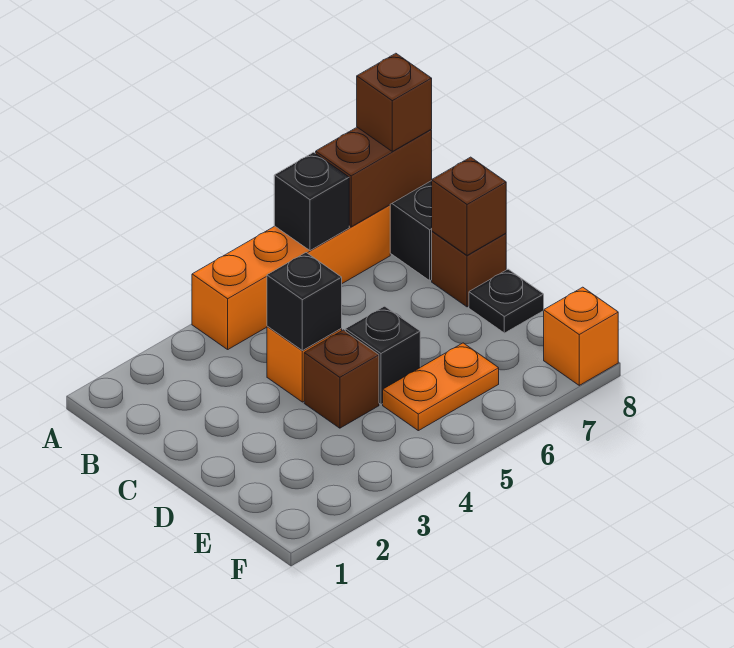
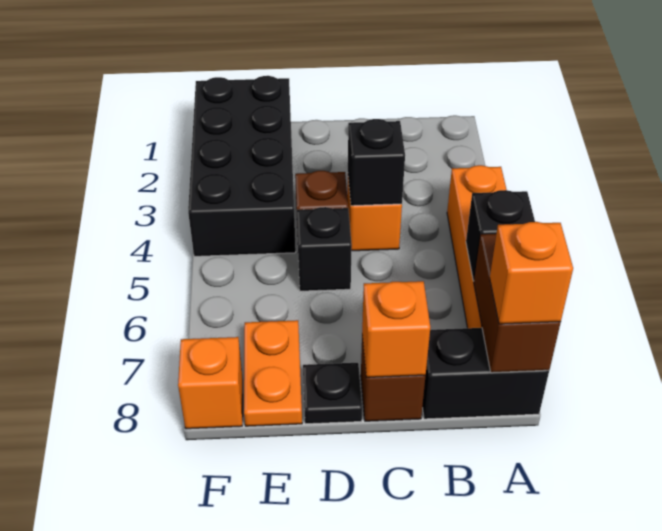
brown 1x1 brick [357,53,432,151] -> orange 1x1 brick [490,222,573,324]
brown 1x1 brick [432,157,506,255] -> orange 1x1 brick [362,281,430,378]
none -> black 2x4 brick [188,76,296,256]
orange 1x2 plate [383,343,499,431] -> orange 1x2 plate moved to [244,320,302,426]

